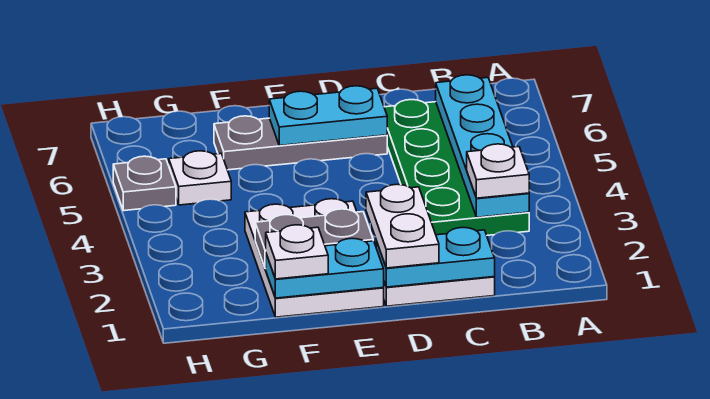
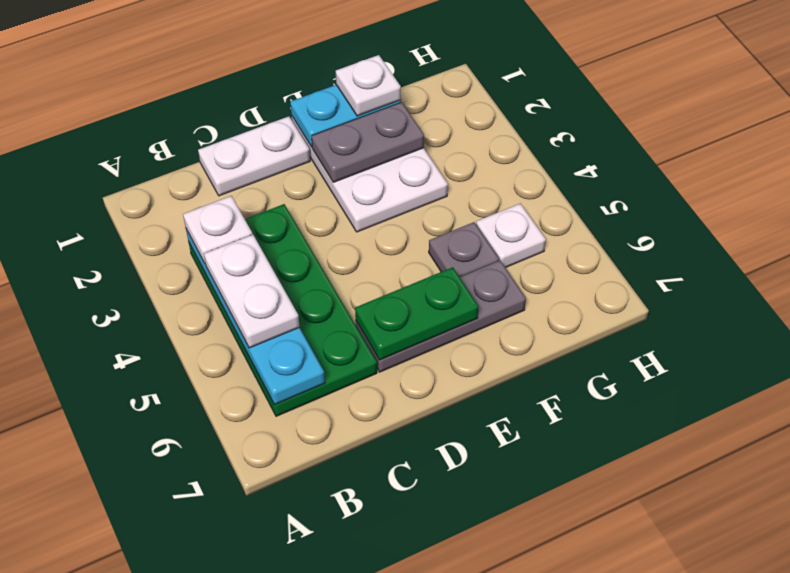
cyan 1x2 plate [376,228,495,287] -> none
white 1x2 plate [366,184,439,268] -> white 1x2 plate moved to [204,234,300,348]
cyan 1x2 plate [269,86,387,146] -> green 1x2 plate [355,267,479,360]
grey 1x1 plate [113,156,176,211] -> grey 1x1 plate moved to [429,222,499,277]

